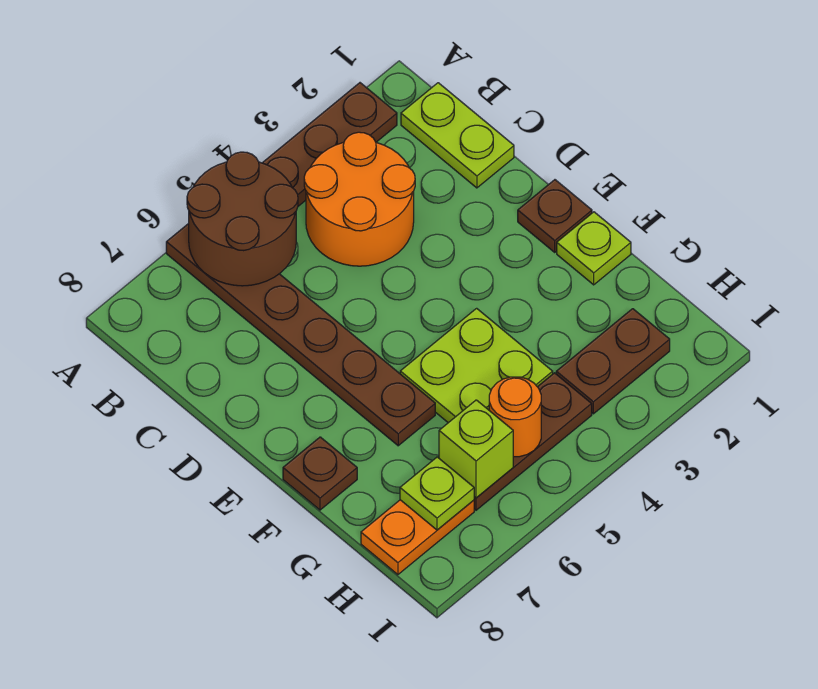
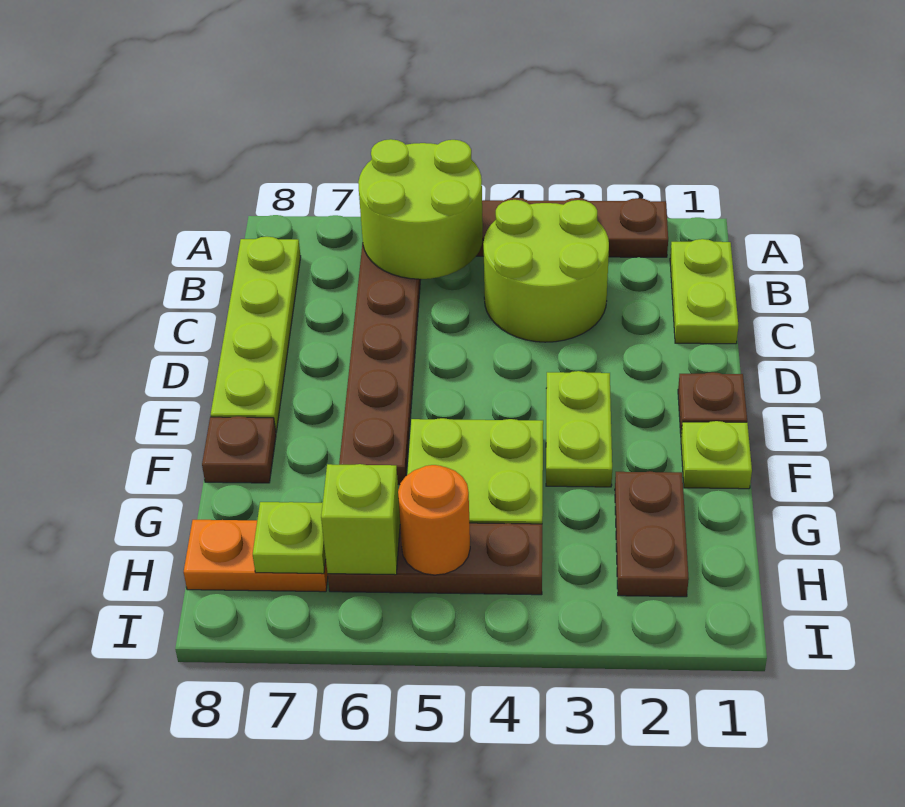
brown 2x2 round brick [187,152,298,286] -> lime 2x2 round brick [358,139,483,279]
orange 2x2 round brick [304,132,415,266] -> lime 2x2 round brick [483,200,609,342]
none -> lime 1x4 plate [211,236,301,432]
none -> lime 1x2 plate [546,371,612,487]
brown 1x2 plate [556,309,670,414] -> brown 1x2 plate turned to [615,471,689,597]

